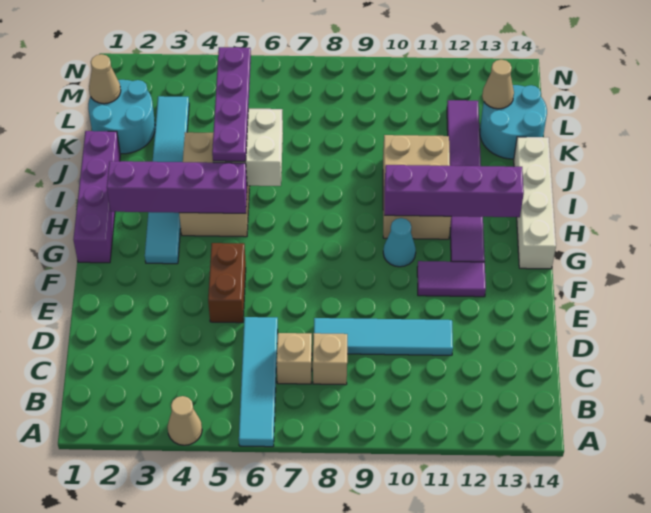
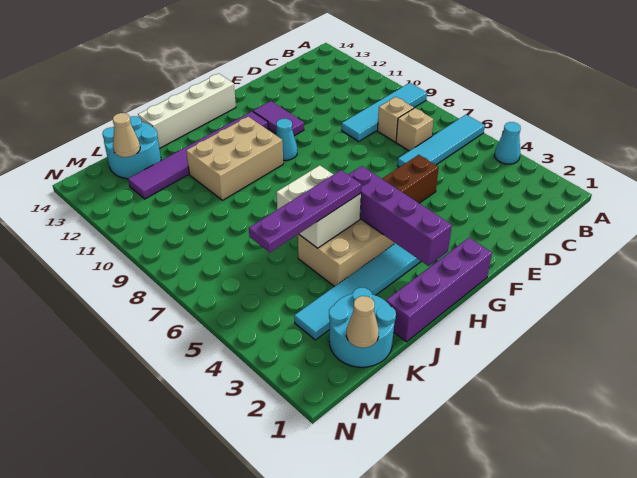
tan 1x1 cone [168,396,202,445] -> cyan 1x1 cone [494,122,521,164]
cyan 1x4 tile [314,318,453,355] -> cyan 1x4 tile turned to [342,83,427,141]
purple 1x4 brick [384,165,524,217] -> none

